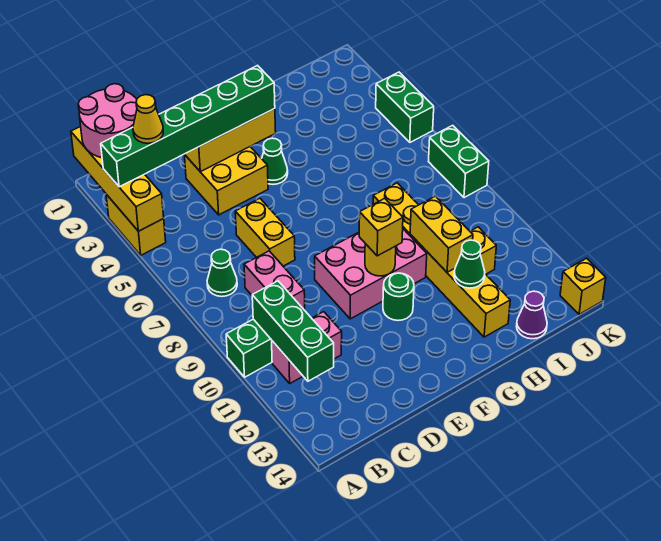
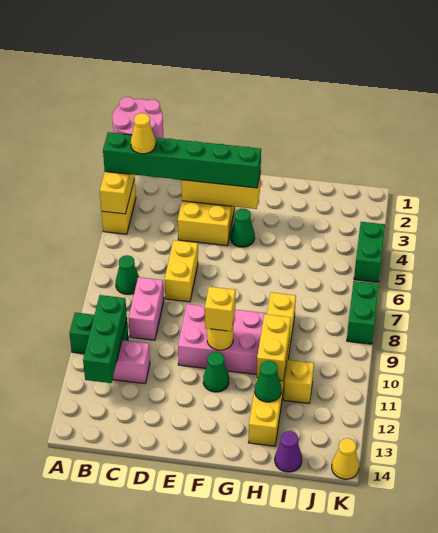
green 1x1 round brick [383,273,414,320] -> green 1x1 cone [203,352,229,392]
yellow 1x1 brick [560,258,606,314] -> yellow 1x1 cone [332,438,359,479]

